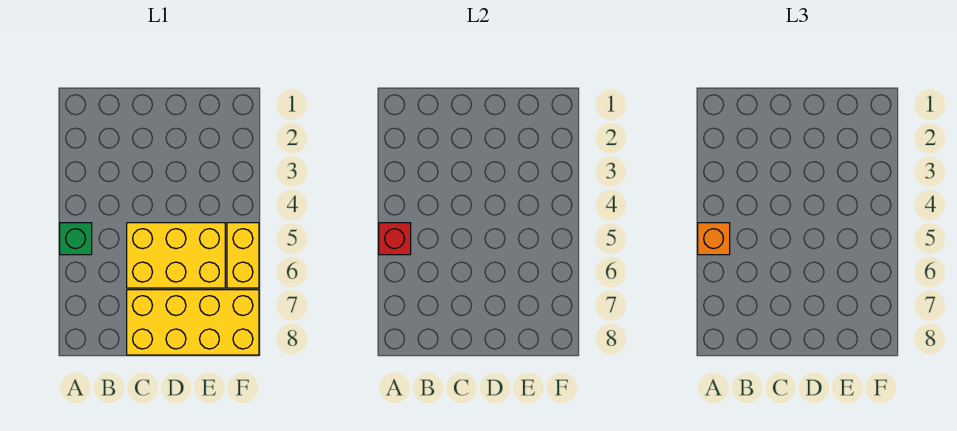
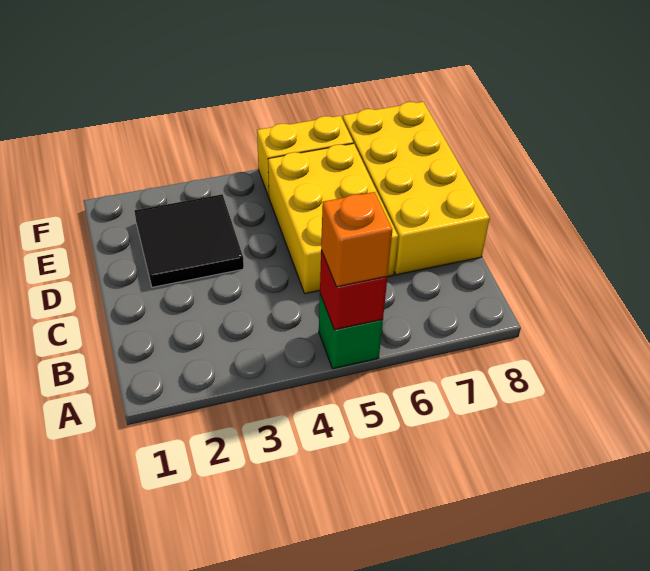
none -> black 2x2 tile [134,194,244,287]

